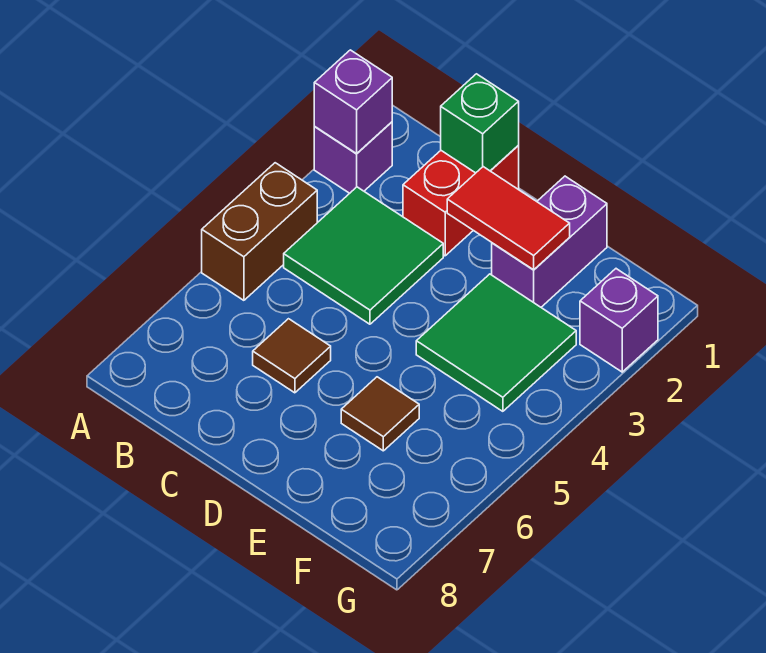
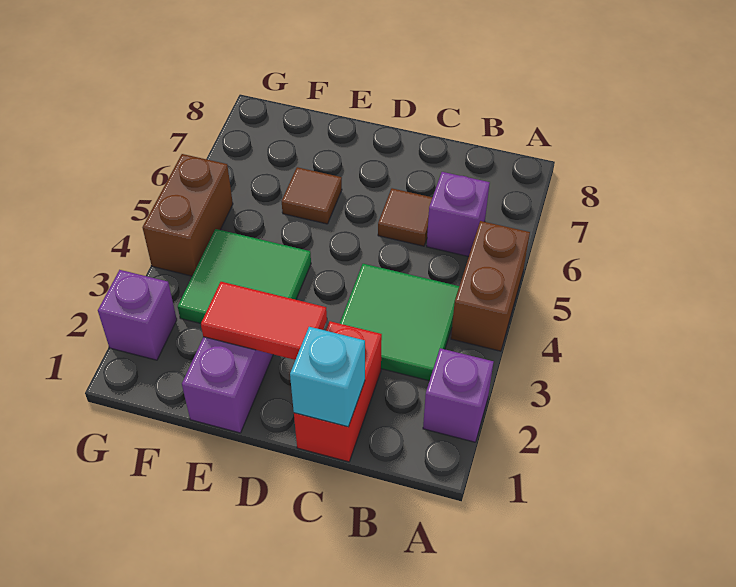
purple 1x1 brick [314,50,392,154] -> purple 1x1 brick moved to [427,172,490,257]
green 1x1 brick [441,74,519,173] -> cyan 1x1 brick [290,327,365,427]
none -> brown 1x2 brick [143,154,233,276]

